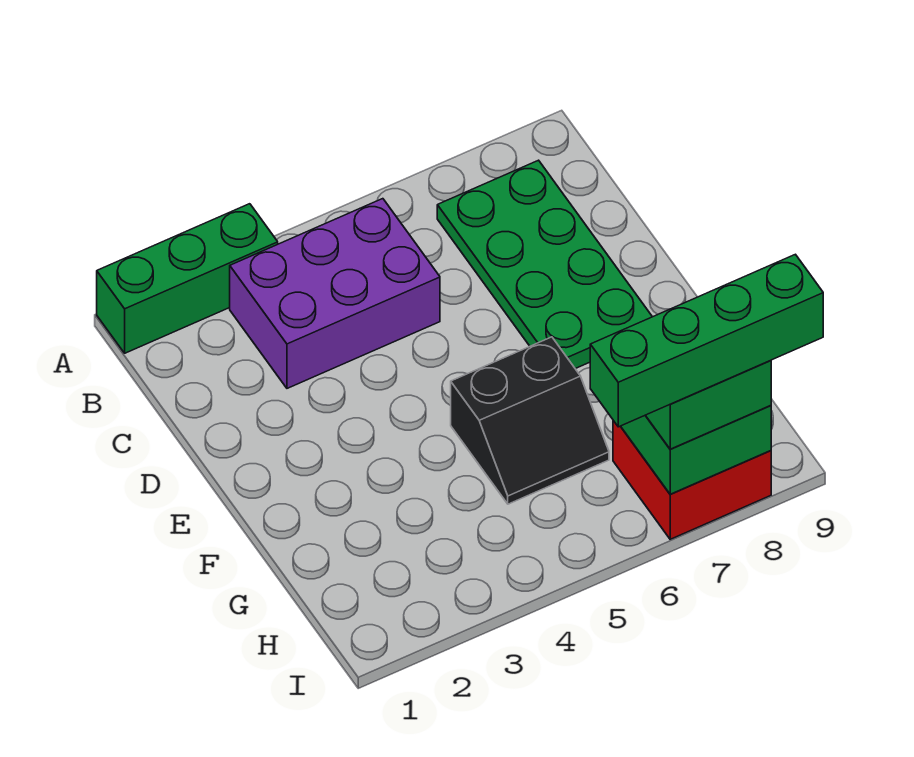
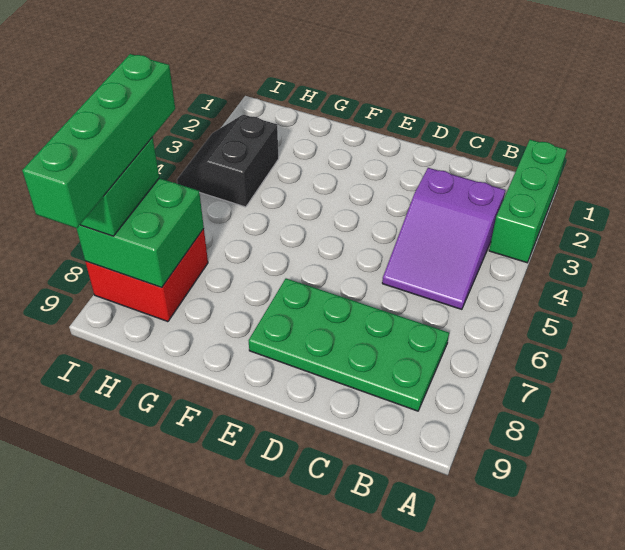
purple 2x3 brick [230,199,440,388] -> purple 2x3 slope [382,168,505,309]
black 2x2 slope [451,337,609,504] -> black 2x2 slope moved to [177,115,279,207]

